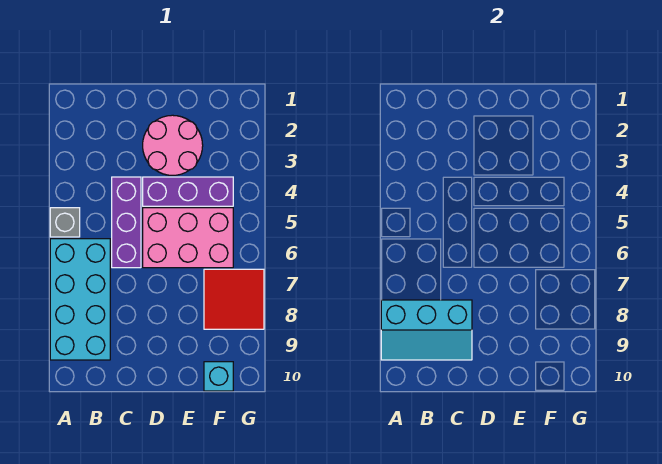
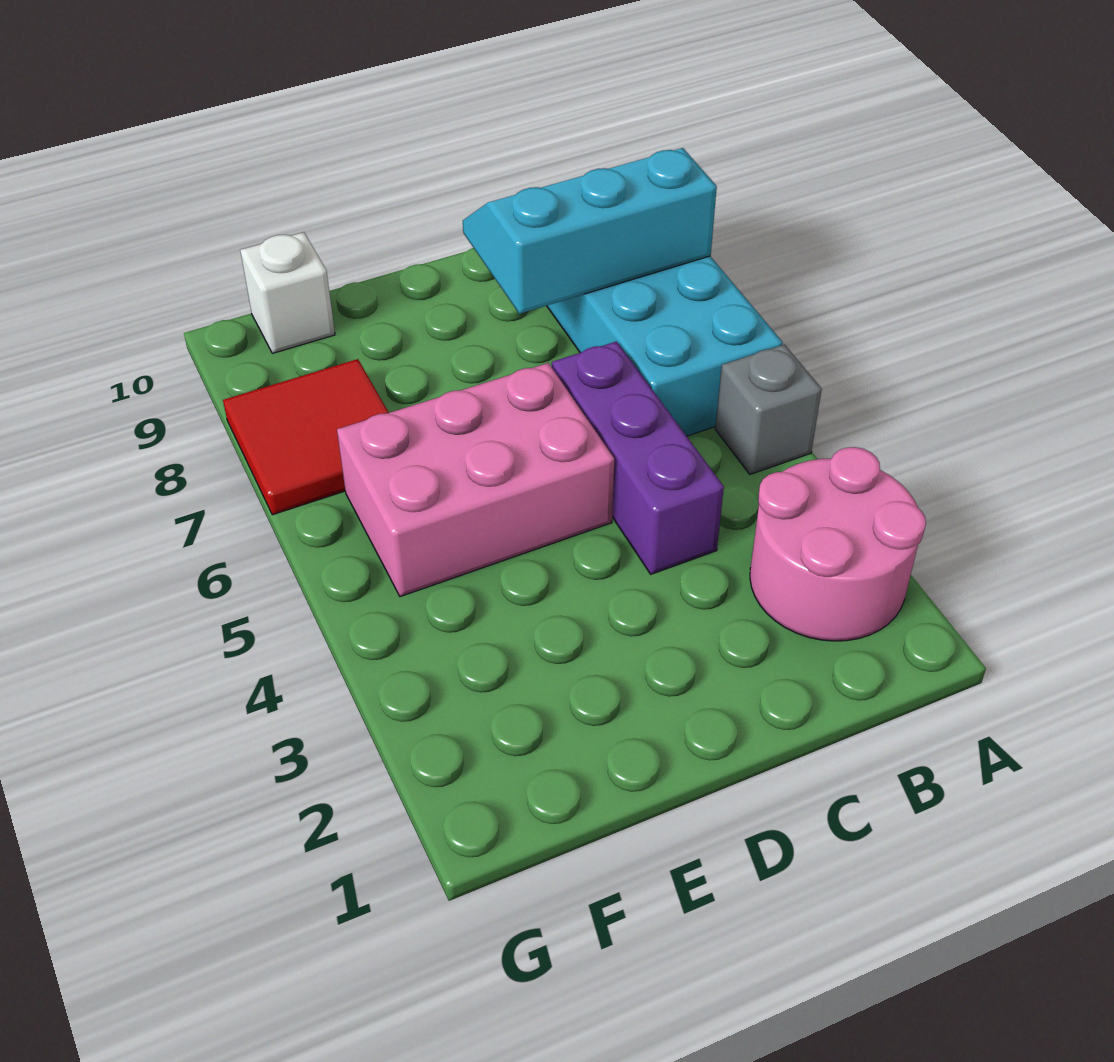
pink 2x2 round brick [143,115,203,175] -> pink 2x2 round brick moved to [750,447,926,641]
purple 1x3 brick [143,177,233,206] -> none
cyan 1x1 brick [204,362,233,391] -> white 1x1 brick [240,232,335,353]

